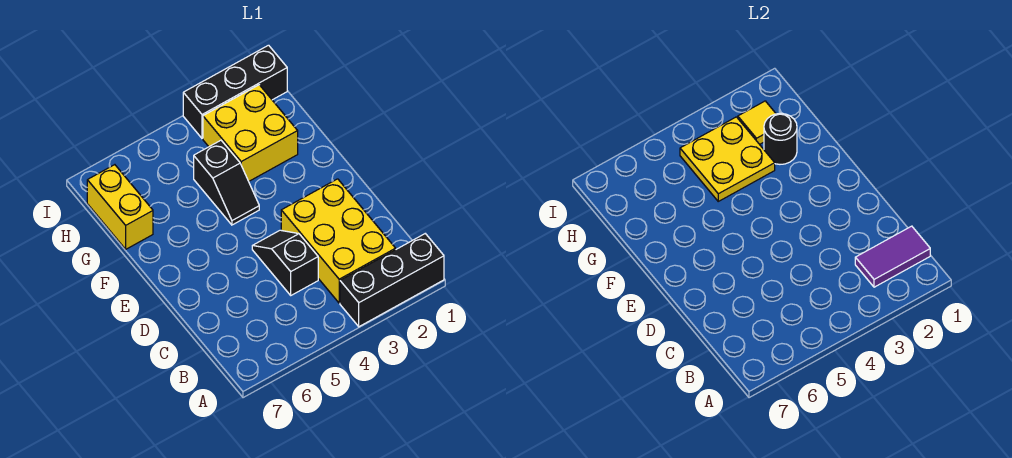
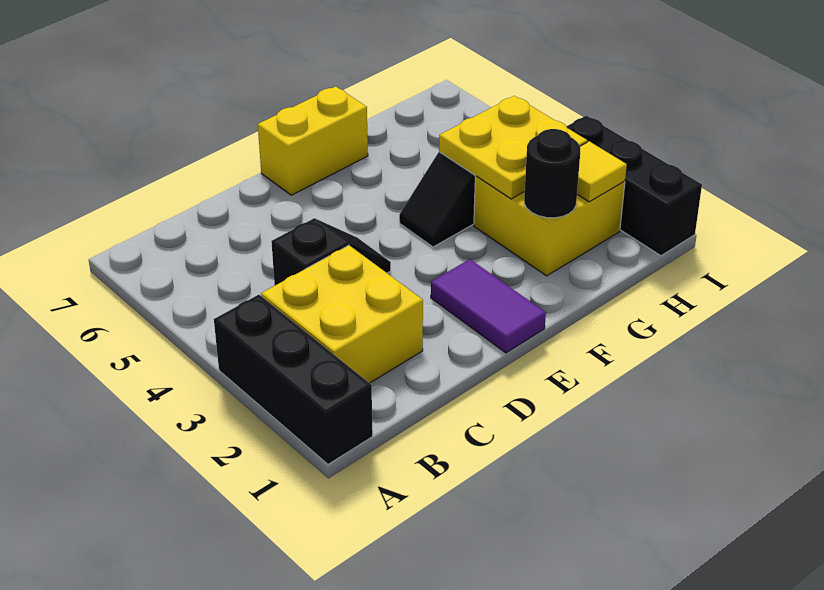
purple 1x2 tile [855,226,930,287] -> purple 1x2 tile moved to [431,259,546,353]
yellow 2x3 brick [281,179,396,303] -> yellow 2x2 brick [261,245,423,383]
yellow 1x2 brick [87,165,153,249] -> yellow 1x2 brick moved to [258,86,368,195]

